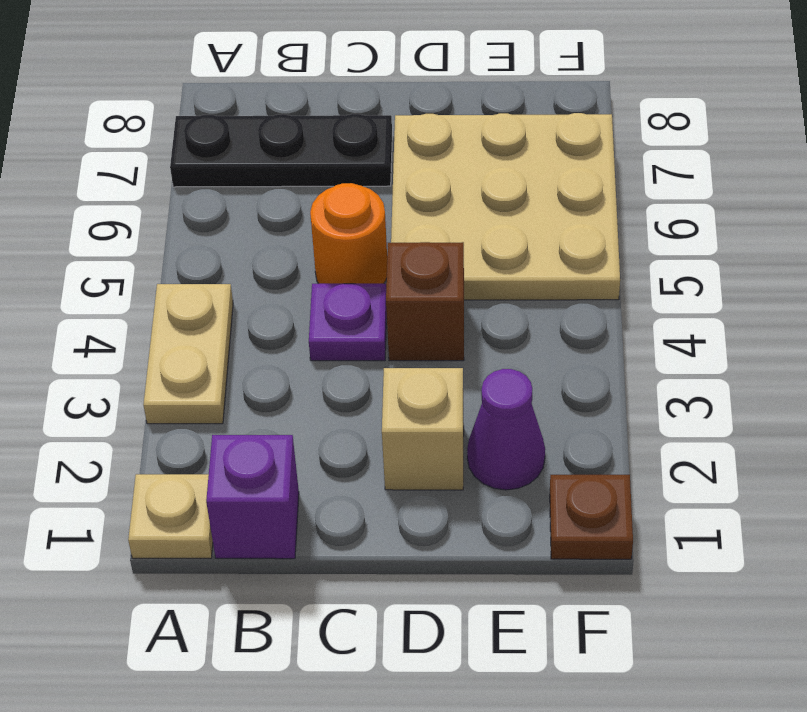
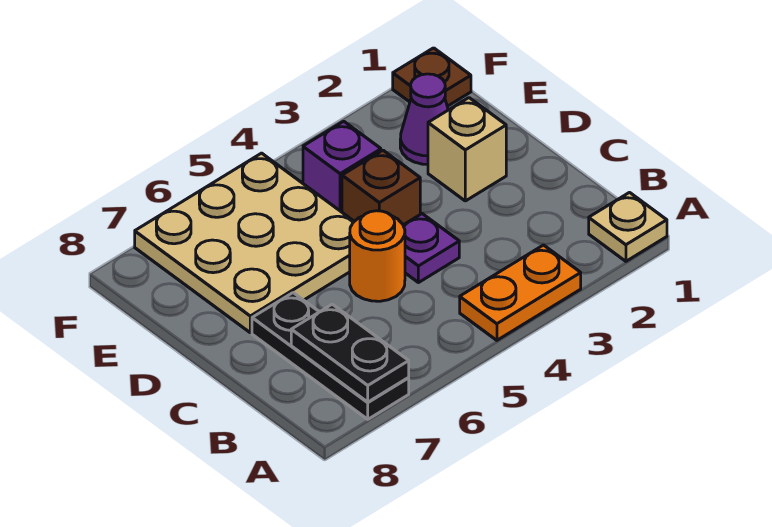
tan 1x2 plate [143,284,233,424] -> orange 1x2 plate [460,245,581,340]
none -> black 1x2 plate [291,304,409,402]
purple 1x1 brick [206,435,299,559] -> purple 1x1 brick moved to [303,121,381,212]

